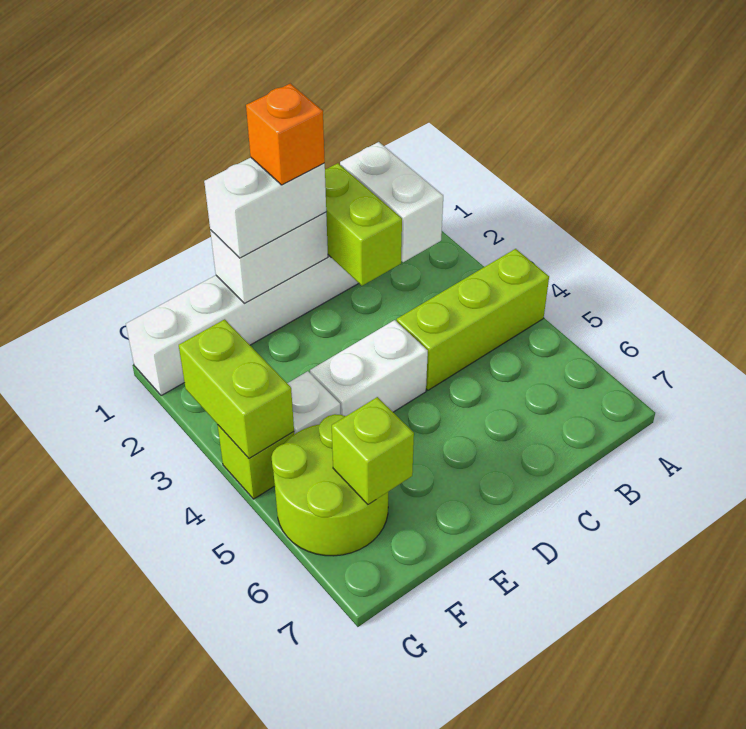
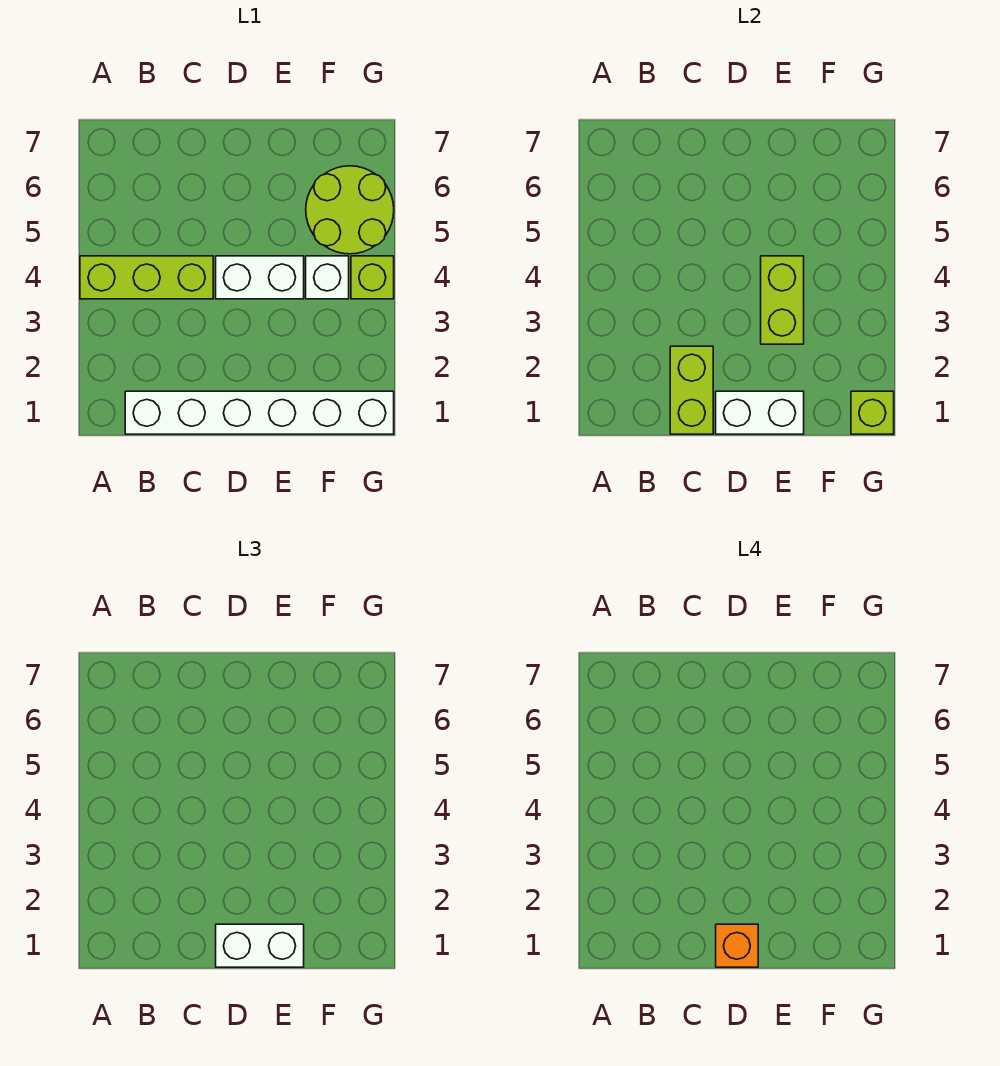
white 1x2 brick [340,142,443,262] -> none
lime 1x1 brick [332,397,414,505] -> lime 1x1 brick moved to [851,391,894,434]
lime 1x2 brick [179,319,294,459] -> lime 1x2 brick moved to [761,256,804,344]

